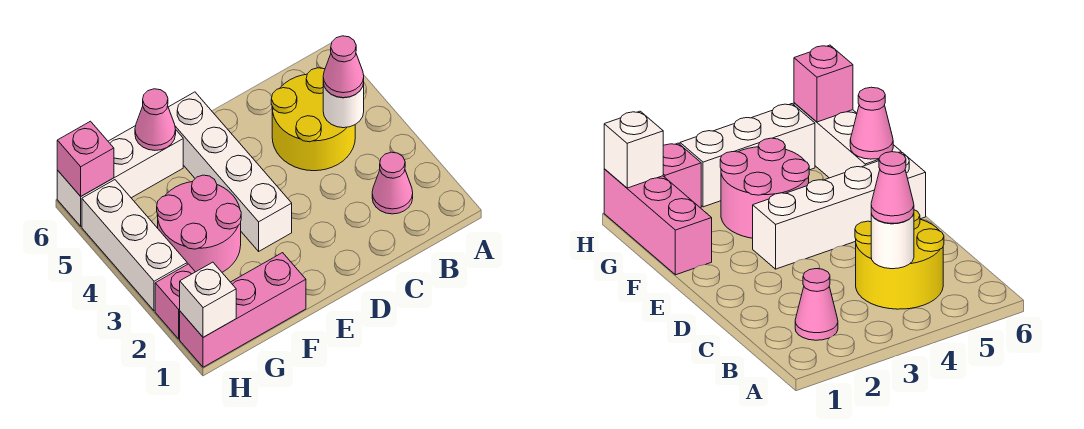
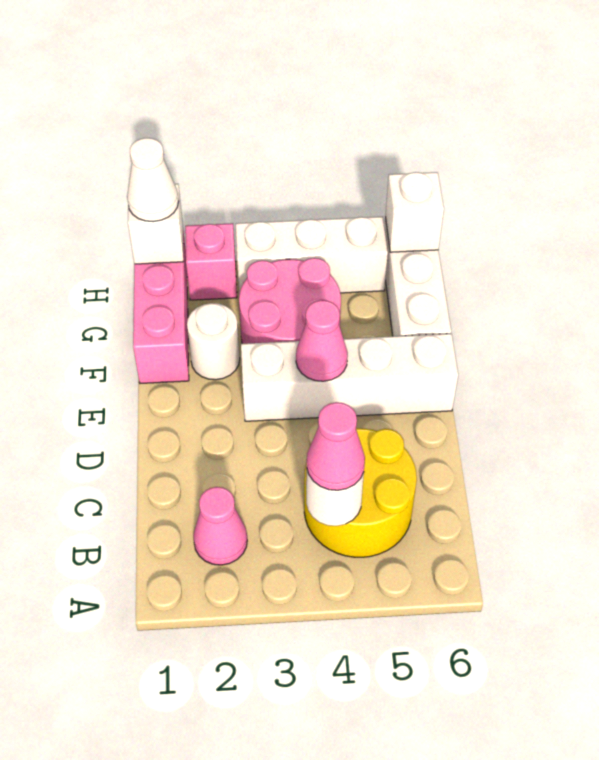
none -> white 1x1 round brick [187,303,240,380]
pink 1x1 cone [135,89,176,150] -> pink 1x1 cone moved to [296,300,348,381]
none -> white 1x1 cone [127,138,179,222]
pink 1x1 brick [57,121,114,196] -> white 1x1 brick [385,172,444,252]

